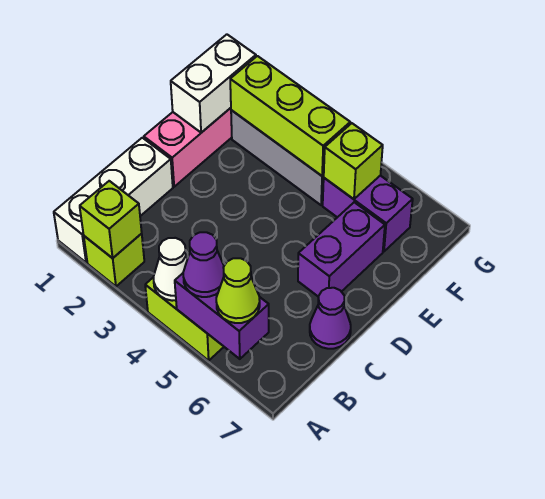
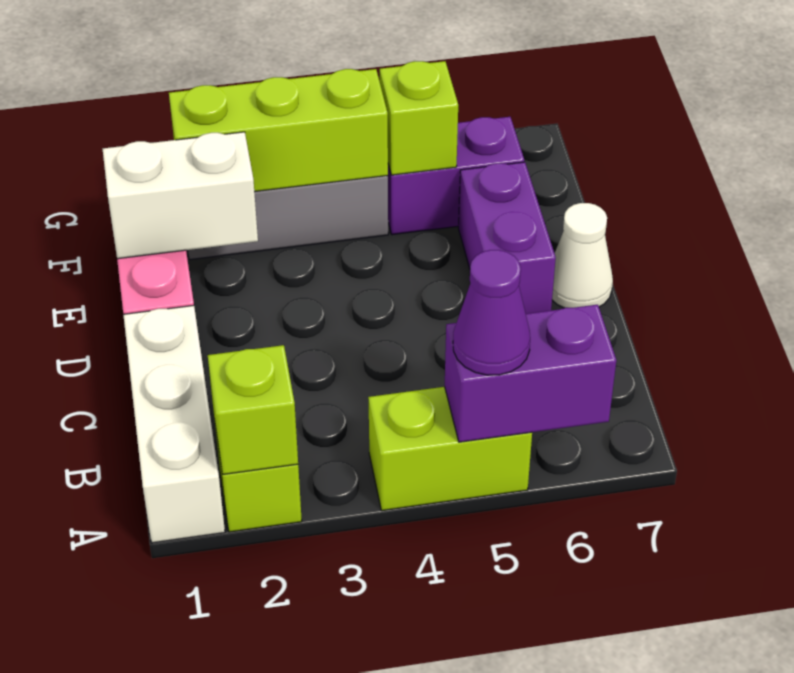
white 1x1 cone [154,238,188,301] -> white 1x1 cone moved to [552,203,613,308]
lime 1x1 cone [216,258,260,323] -> none
purple 1x1 cone [310,288,351,349] -> none
white 1x2 brick [171,34,256,133] -> white 1x2 brick turned to [103,132,258,259]

